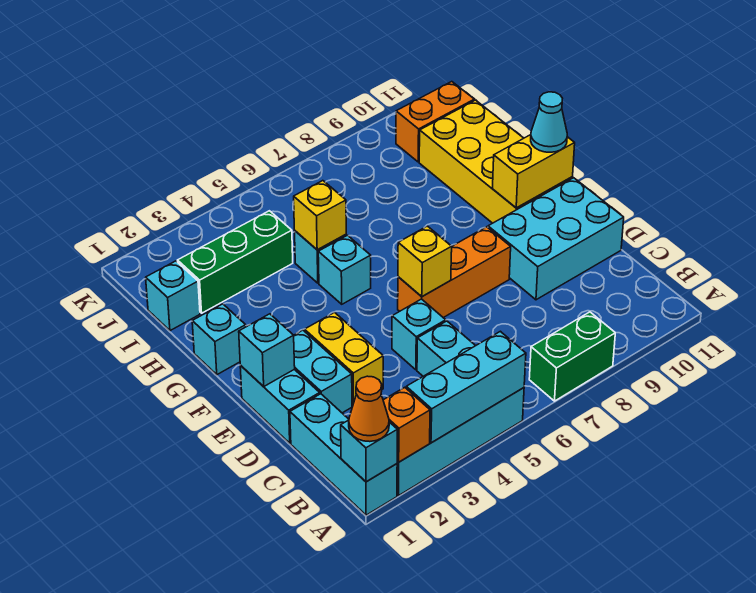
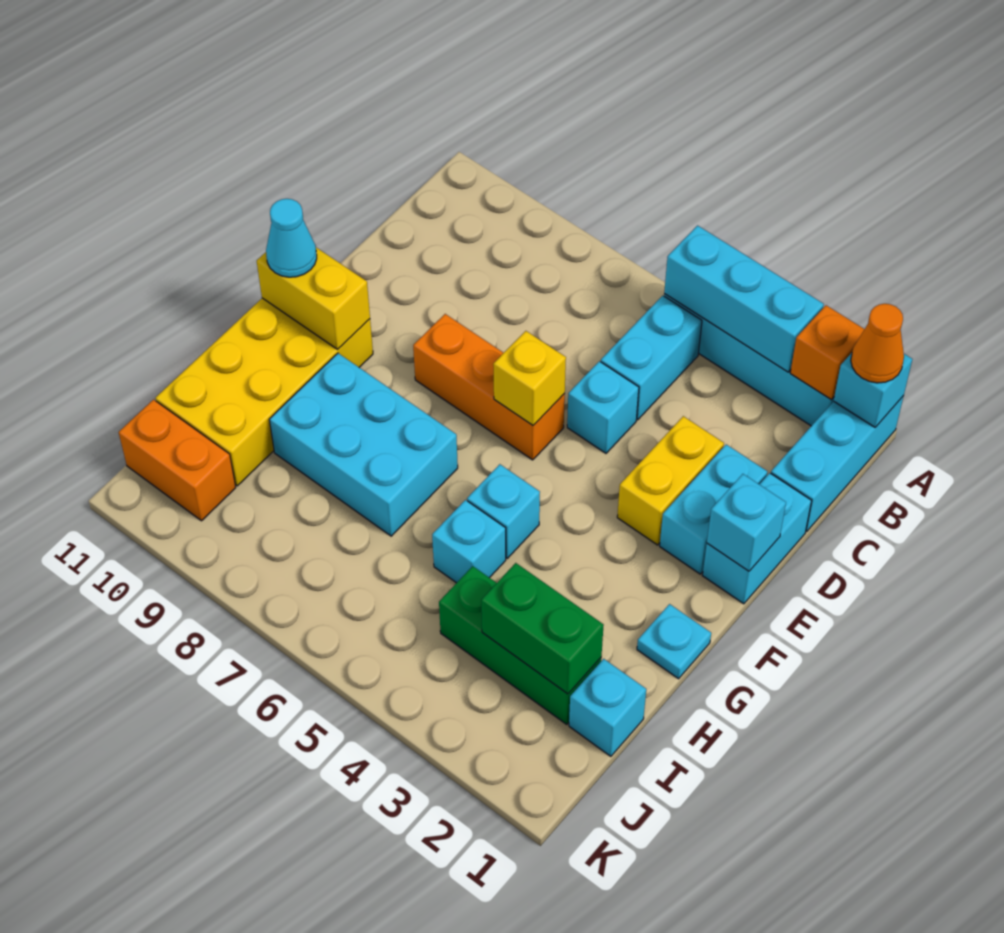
green 1x2 brick [529,312,615,401] -> green 1x2 brick moved to [481,563,604,694]
cyan 2x3 brick [488,178,624,300] -> cyan 2x3 brick moved to [269,353,458,536]
cyan 1x1 brick [192,304,246,375] -> cyan 1x1 plate [637,604,711,679]
yellow 1x1 brick [294,181,346,250] -> none

